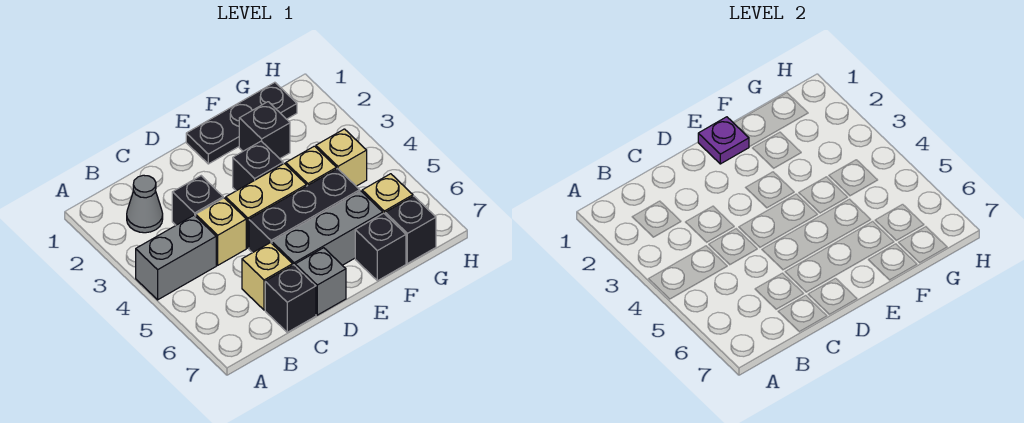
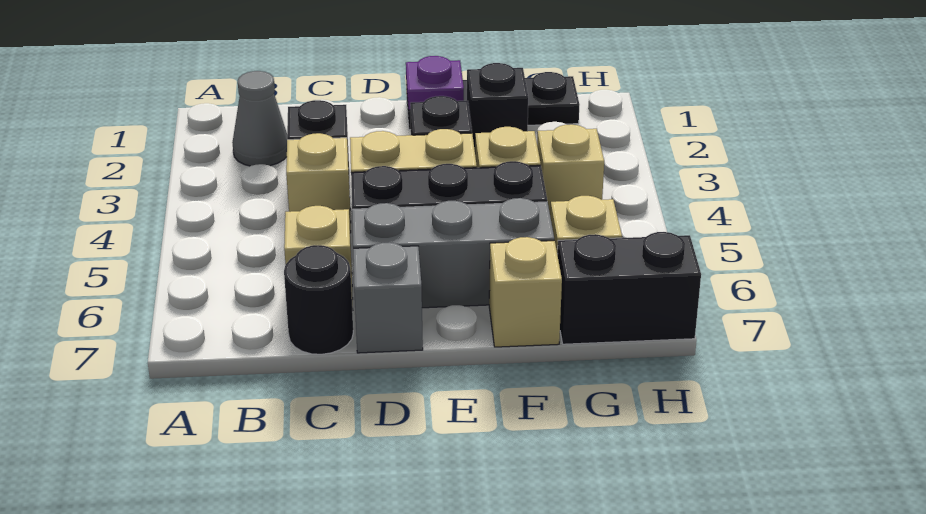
grey 1x2 brick [136,215,216,300] -> none
black 1x1 brick [265,265,316,332] -> black 1x1 round brick [284,245,353,354]
black 1x1 brick [355,213,406,281] -> tan 1x1 brick [489,237,562,347]
black 1x1 brick [385,196,436,264] -> black 1x2 brick [557,232,701,344]

